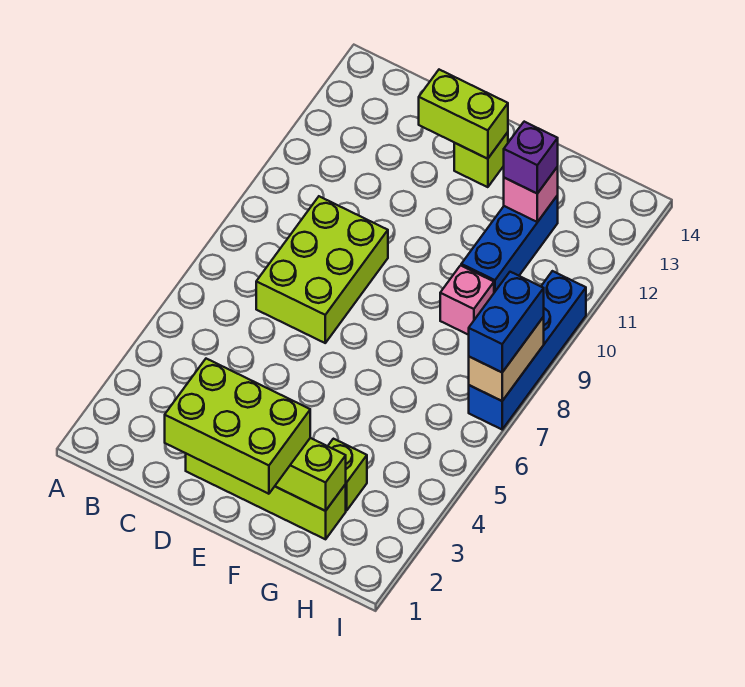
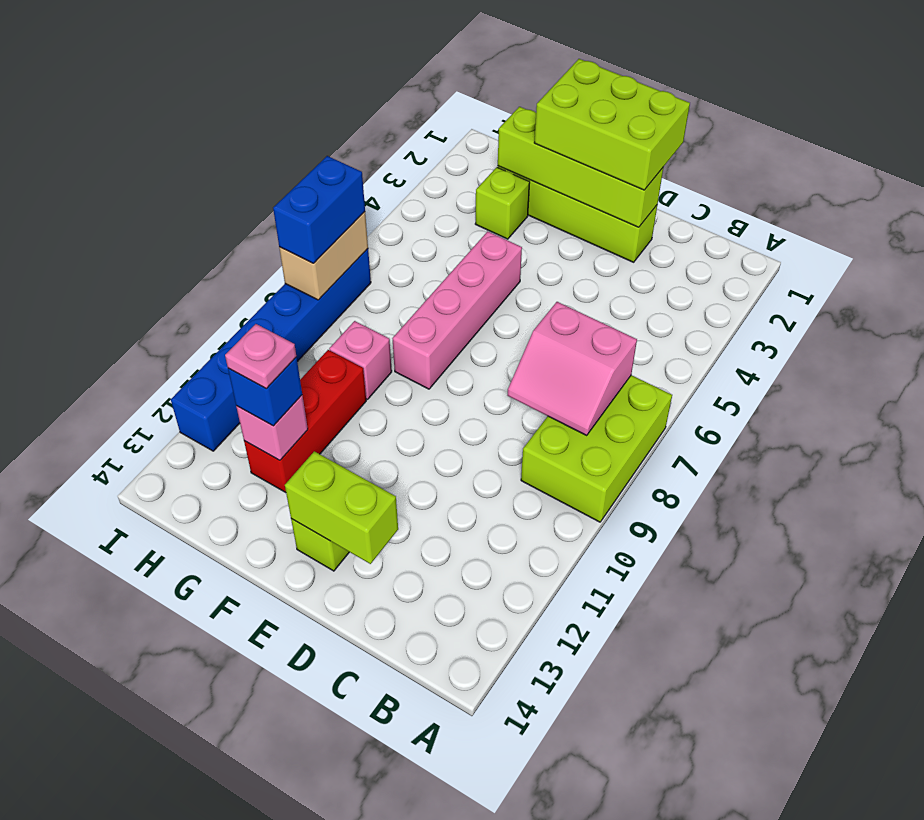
none -> pink 2x2 slope [507,302,637,435]
lime 2x3 brick [256,196,388,343] -> lime 2x3 brick moved to [521,375,672,522]
none -> pink 1x4 brick [392,231,522,389]
blue 1x3 brick [461,195,558,293] -> red 1x3 brick [244,350,366,493]
purple 1x1 brick [504,122,558,194] -> blue 1x1 brick [228,357,302,426]
none -> pink 1x1 plate [225,324,296,389]
blue 1x4 brick [469,271,586,429] -> blue 1x6 brick [171,249,371,451]

